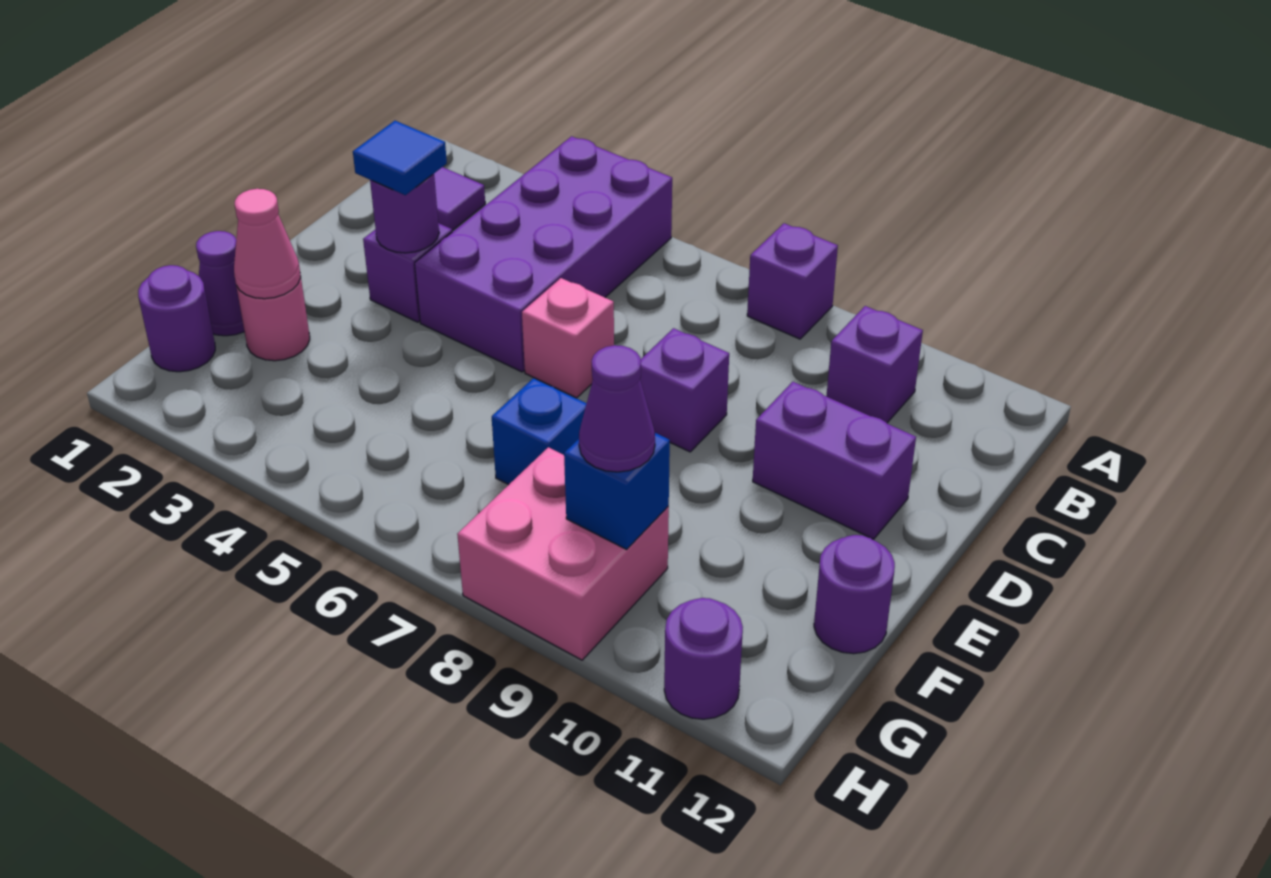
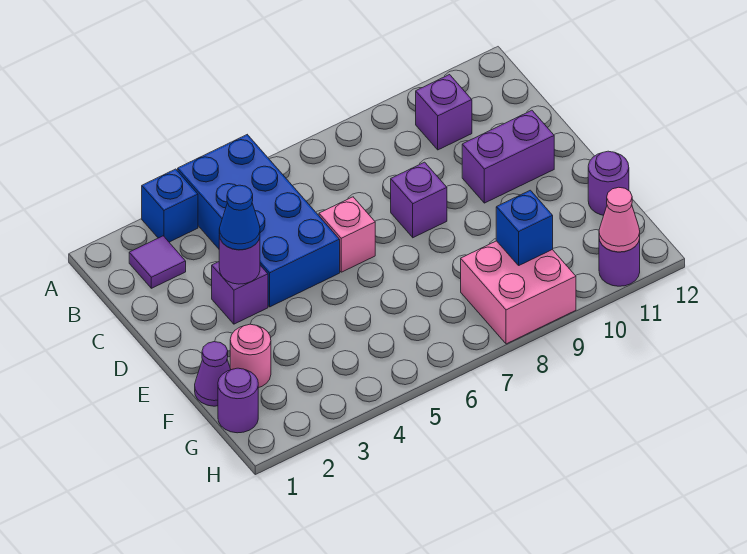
purple 2x4 brick [415,136,672,372] -> blue 2x4 brick [178,135,340,307]
purple 1x1 brick [747,223,838,339] -> none
blue 1x1 tile [353,121,447,195] -> blue 1x1 cone [219,185,260,250]
pink 1x1 cone [234,189,301,299] -> pink 1x1 cone moved to [599,187,640,252]
blue 1x1 brick [492,378,587,485] -> blue 1x1 brick moved to [142,169,198,242]
purple 1x1 cone [579,345,655,472] -> none

